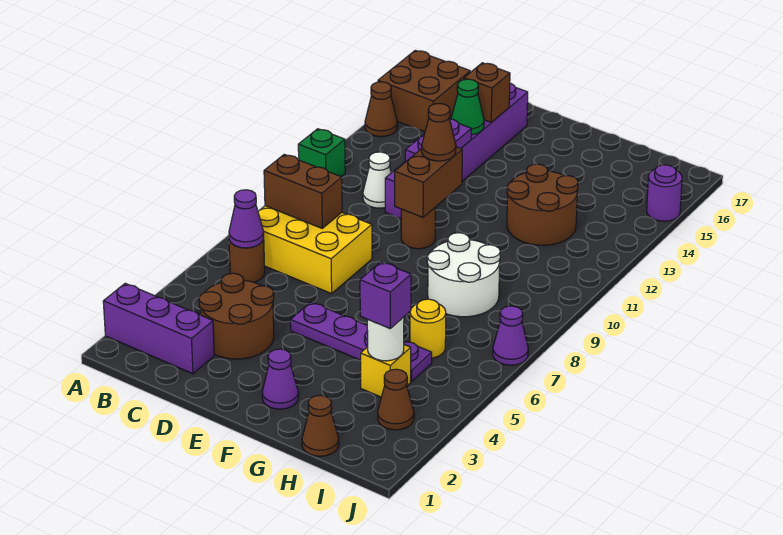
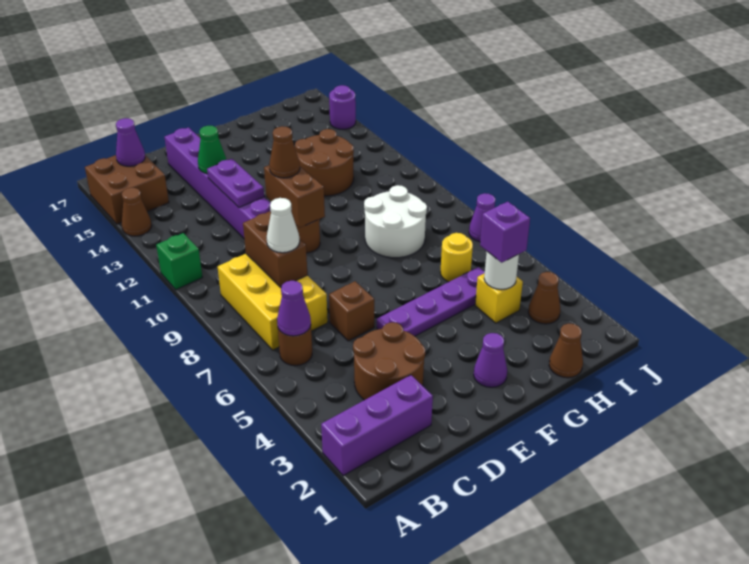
yellow 2x3 brick [258,206,372,294] -> yellow 2x3 brick turned to [218,254,328,350]
brown 1x2 brick [264,154,342,228] -> brown 1x2 brick turned to [243,211,307,287]
none -> purple 1x1 cone [116,118,145,166]
white 1x1 cone [363,152,391,208] -> white 1x1 cone moved to [267,198,300,253]
brown 1x1 brick [464,63,510,122] -> brown 1x1 brick moved to [329,281,374,341]

